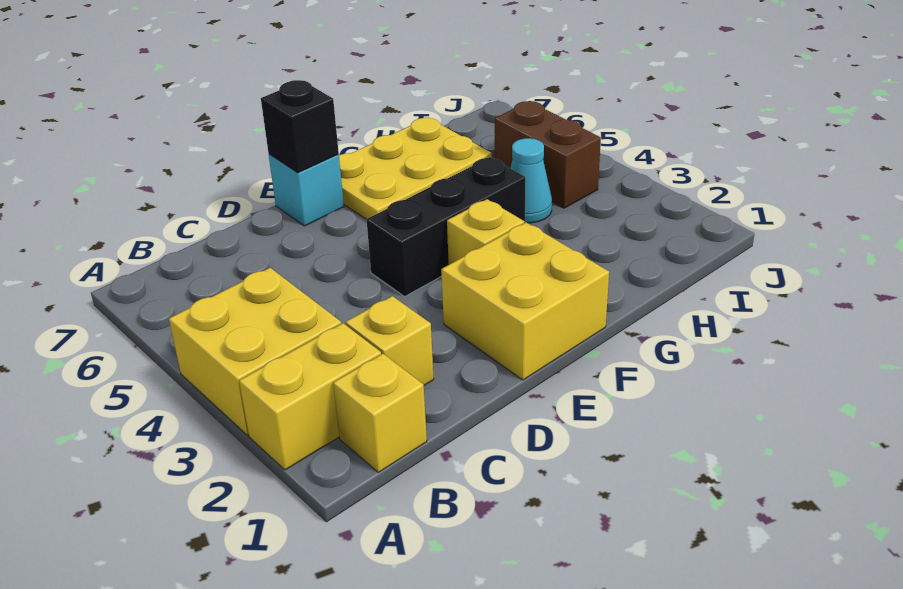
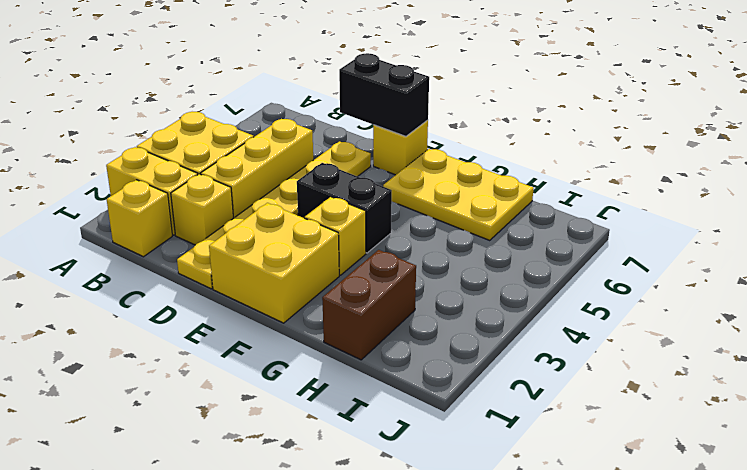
none -> yellow 1x3 brick [201,119,313,218]
none -> yellow 1x6 plate [177,142,371,289]
black 1x3 brick [366,157,526,296] -> black 1x2 brick [297,163,392,253]
cyan 1x1 brick [269,154,344,226] -> yellow 1x1 brick [373,120,428,175]
black 1x1 brick [261,80,339,173] -> black 1x2 brick [339,53,429,137]
cyan 1x1 cone [511,138,552,223] -> none
brown 1x2 brick [495,101,601,208] -> brown 1x2 brick moved to [322,250,416,360]

